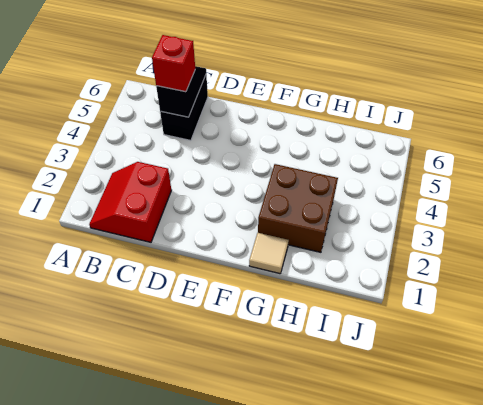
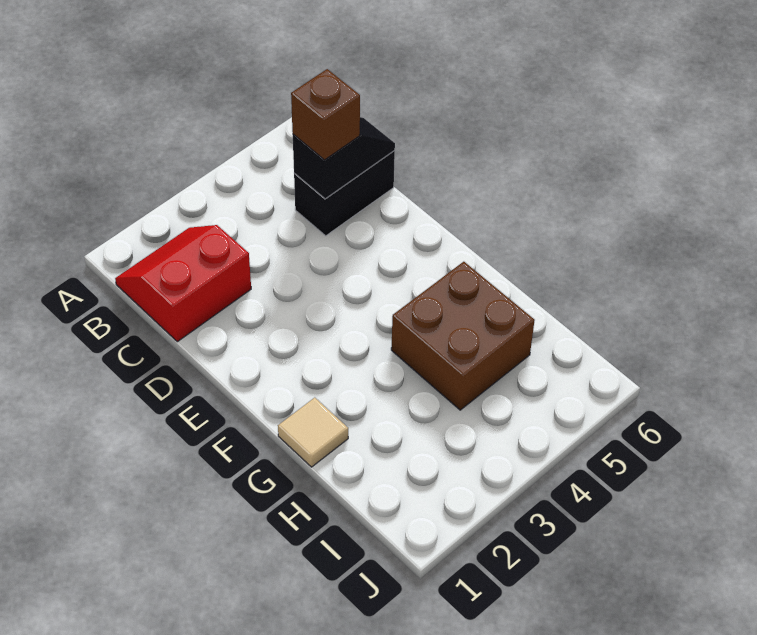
red 1x1 brick [152,35,195,92] -> brown 1x1 brick [291,69,360,160]
brown 2x2 brick [258,164,338,252] -> brown 2x2 brick moved to [391,262,535,410]

